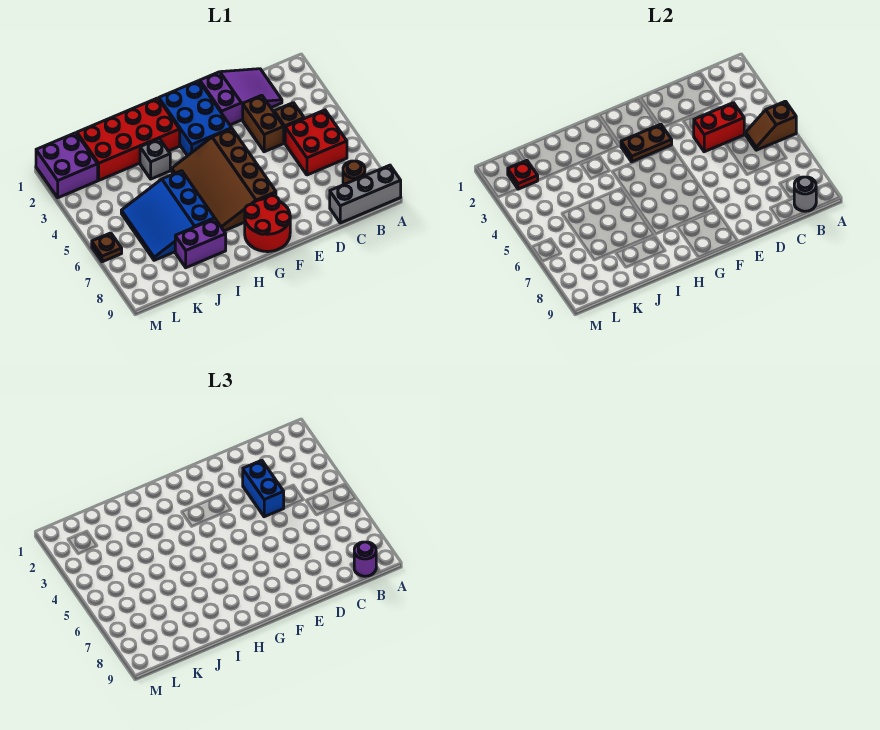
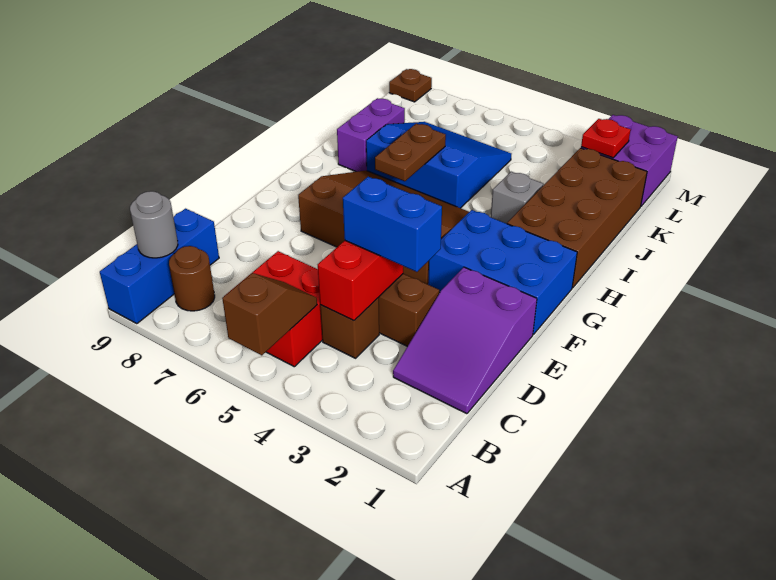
grey 1x3 brick [330,165,401,223] -> blue 1x3 brick [100,209,219,324]
purple 1x1 round brick [354,542,376,576] -> none
brown 1x2 plate [621,124,672,162] -> brown 1x2 plate moved to [375,124,446,181]
red 2x2 round brick [245,196,290,252] -> none
red 2x4 brick [77,98,180,180] -> brown 2x4 brick [507,148,647,288]
brown 1x1 plate [92,233,122,262] -> brown 1x1 plate moved to [389,69,432,102]

